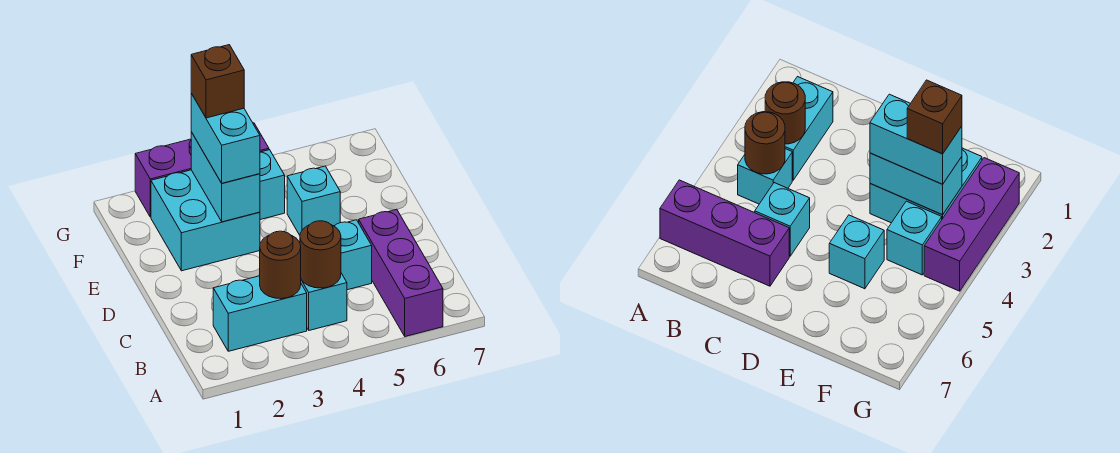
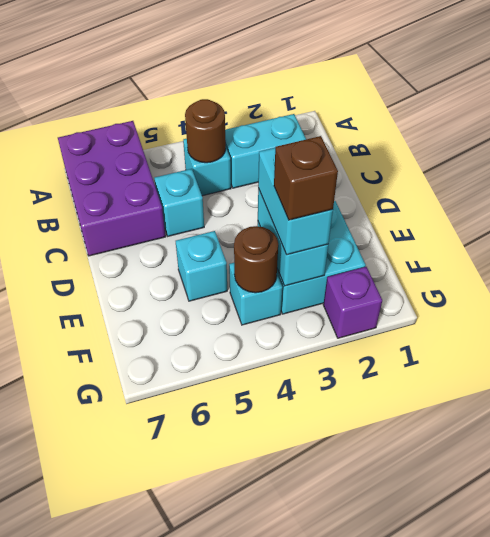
purple 1x3 brick [359,209,443,337] -> purple 2x3 brick [58,121,166,256]
brown 1x1 round brick [260,231,301,299] -> brown 1x1 round brick moved to [234,226,278,293]
purple 1x3 brick [135,123,269,217] -> purple 1x1 brick [323,267,382,338]

